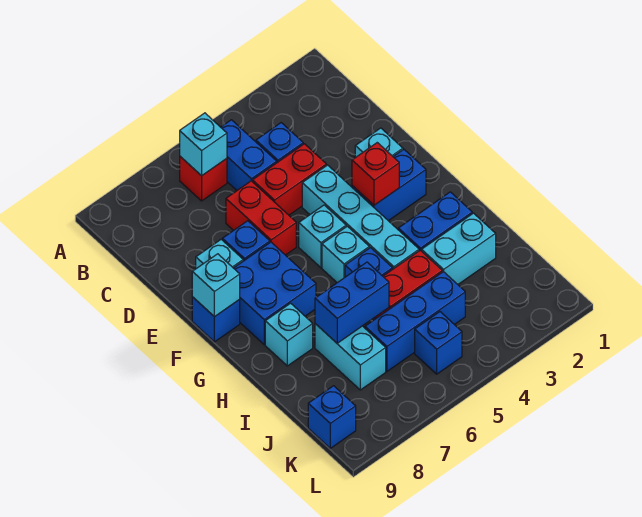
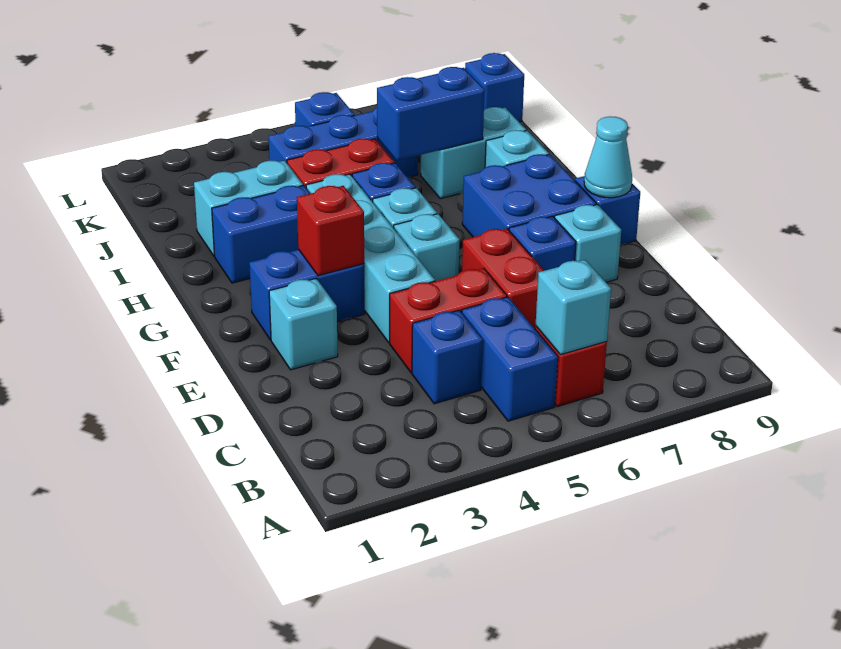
cyan 1x1 brick [192,254,240,317] -> cyan 1x1 cone [584,117,632,198]
cyan 1x2 brick [315,324,386,390] -> cyan 1x2 brick turned to [421,107,526,199]

